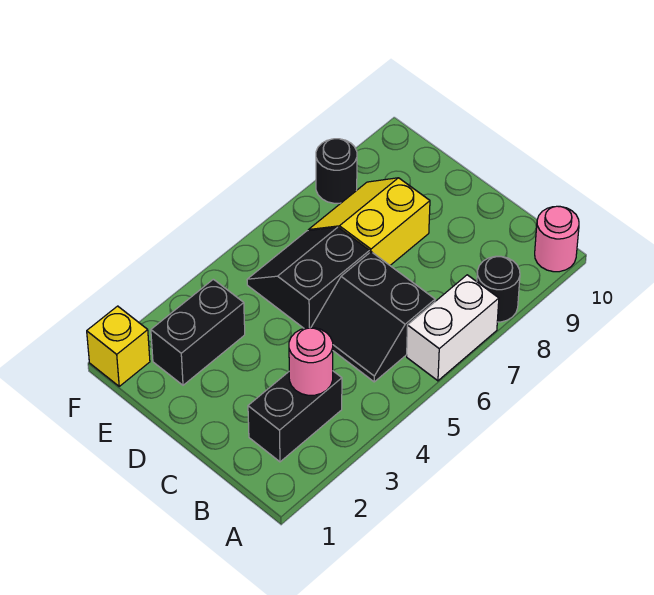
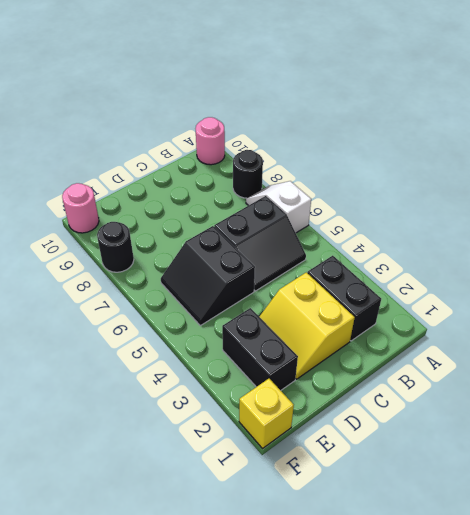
white 1x2 brick [407,275,499,381] -> white 1x2 slope [246,181,311,233]
pink 1x1 round brick [289,328,333,395] -> pink 1x1 round brick moved to [62,183,99,233]
yellow 2x2 slope [308,178,430,265] -> yellow 2x2 slope moved to [259,272,355,379]

